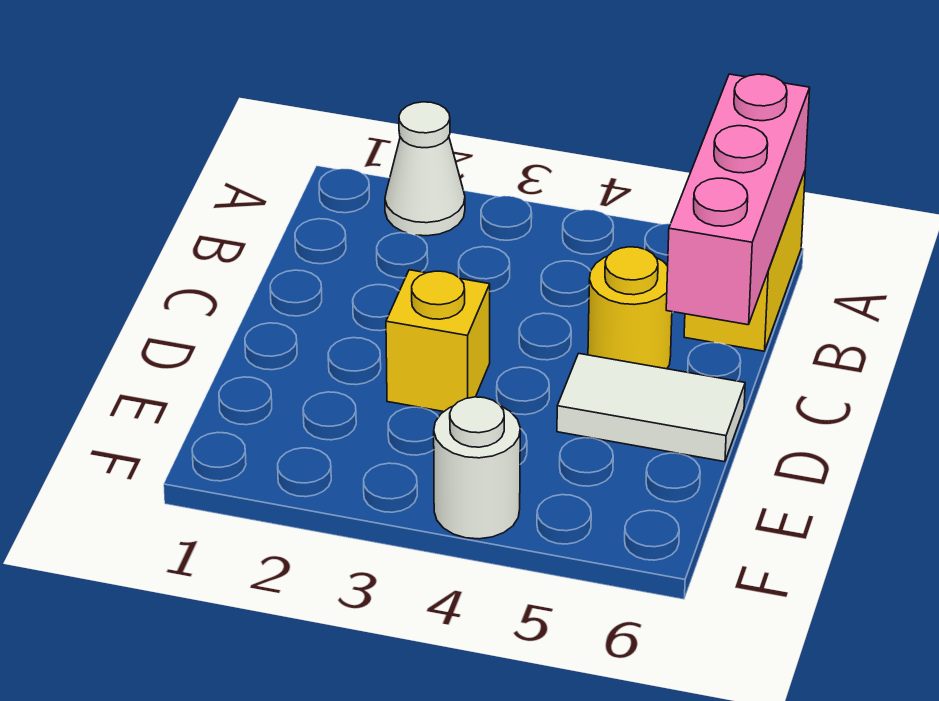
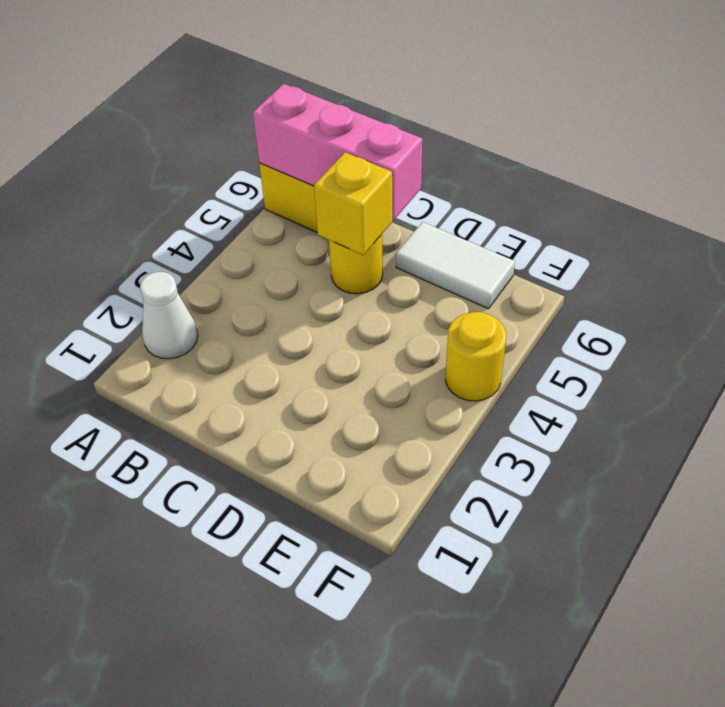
yellow 1x1 brick [386,270,490,412] -> yellow 1x1 brick moved to [314,152,392,255]
white 1x2 tile [557,353,745,462] -> white 1x2 tile turned to [396,222,515,309]
white 1x1 round brick [434,397,520,539] -> yellow 1x1 round brick [445,312,506,401]

